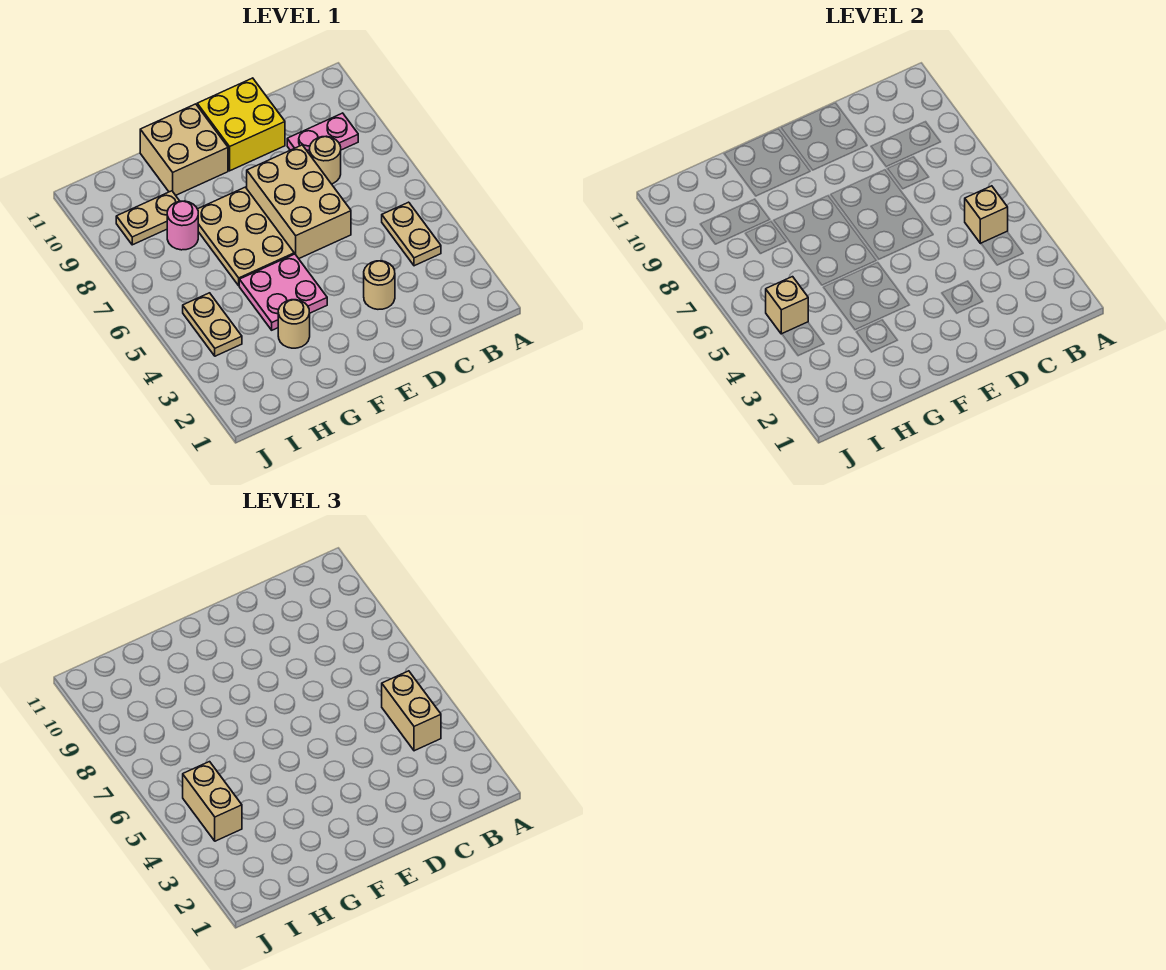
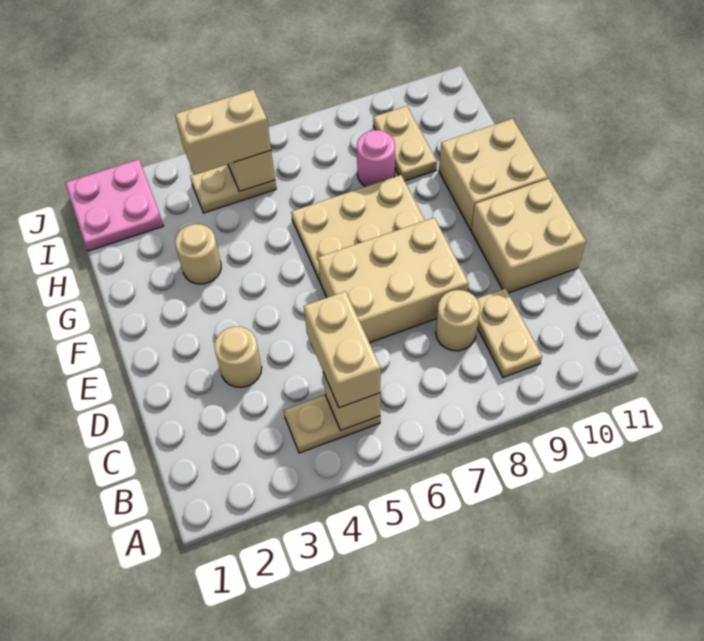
tan 1x2 brick [382,671,441,751] -> tan 1x2 brick turned to [304,291,381,408]
pink 1x2 plate [287,113,358,154] -> tan 1x2 plate [477,288,542,377]
yellow 2x2 brick [197,78,285,171] -> tan 2x2 brick [471,179,586,293]
pink 2x2 plate [239,254,327,330] -> pink 2x2 plate moved to [65,159,163,251]

